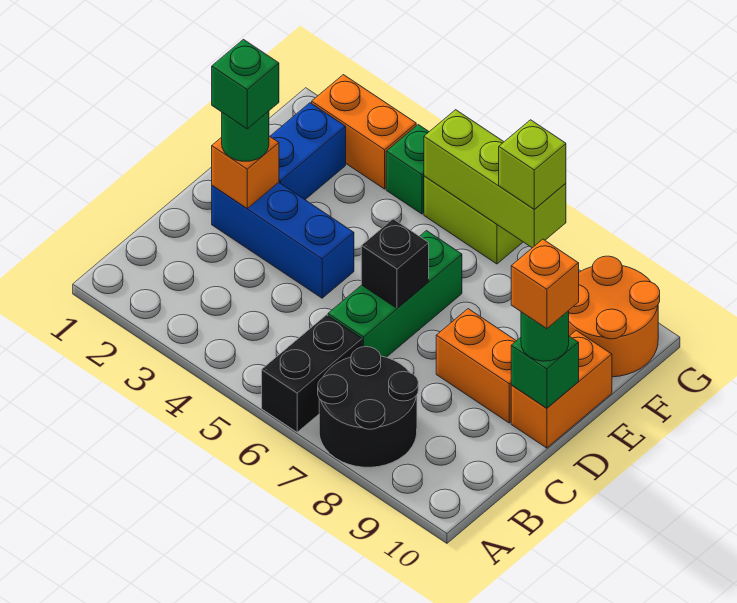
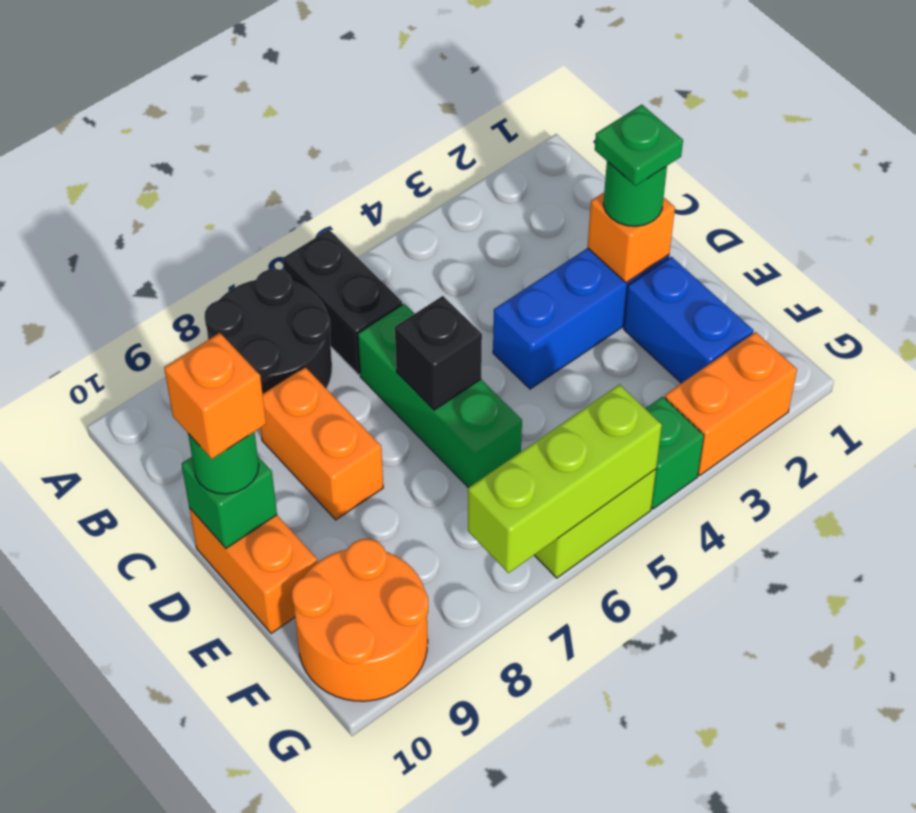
green 1x1 brick [212,39,279,129] -> green 1x1 plate [595,105,683,186]
orange 1x2 brick [436,309,516,423] -> orange 1x2 brick turned to [260,367,383,520]
lime 1x1 brick [499,120,566,210] -> none

